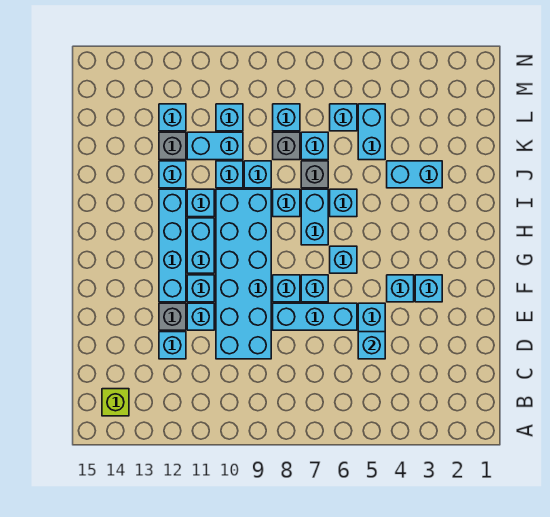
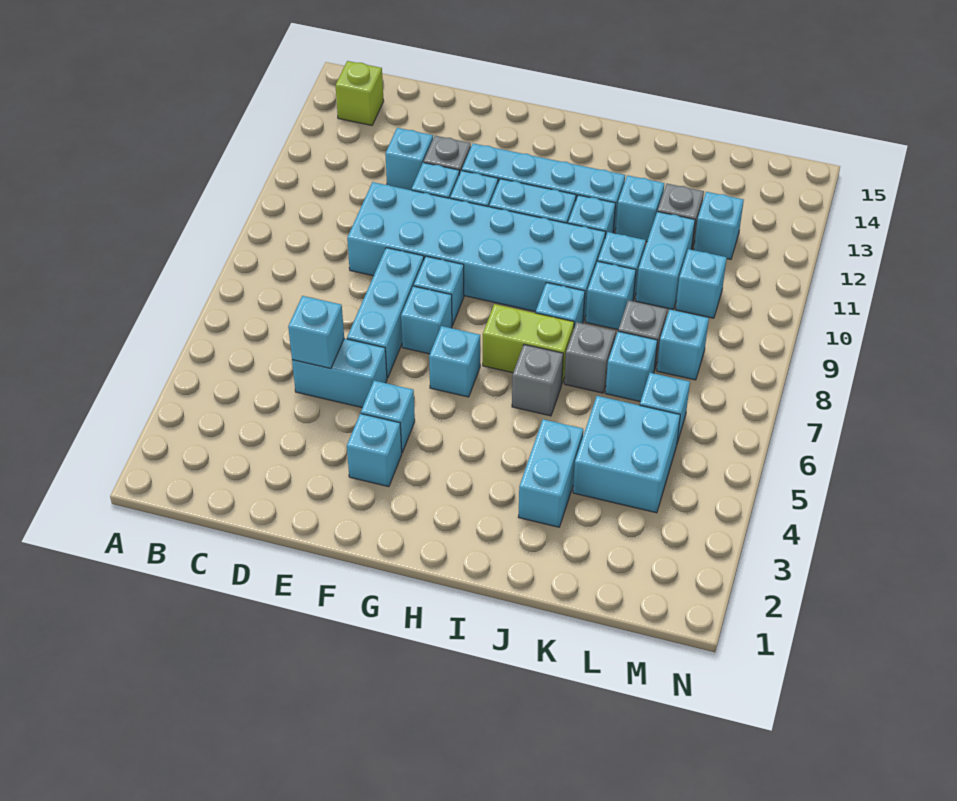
cyan 1x2 brick [301,189,328,245] -> lime 1x2 brick [483,304,574,383]
cyan 1x1 brick [330,189,357,217] -> grey 1x1 brick [512,345,563,416]
cyan 1x2 brick [358,104,385,160] -> cyan 2x2 brick [573,396,680,513]

